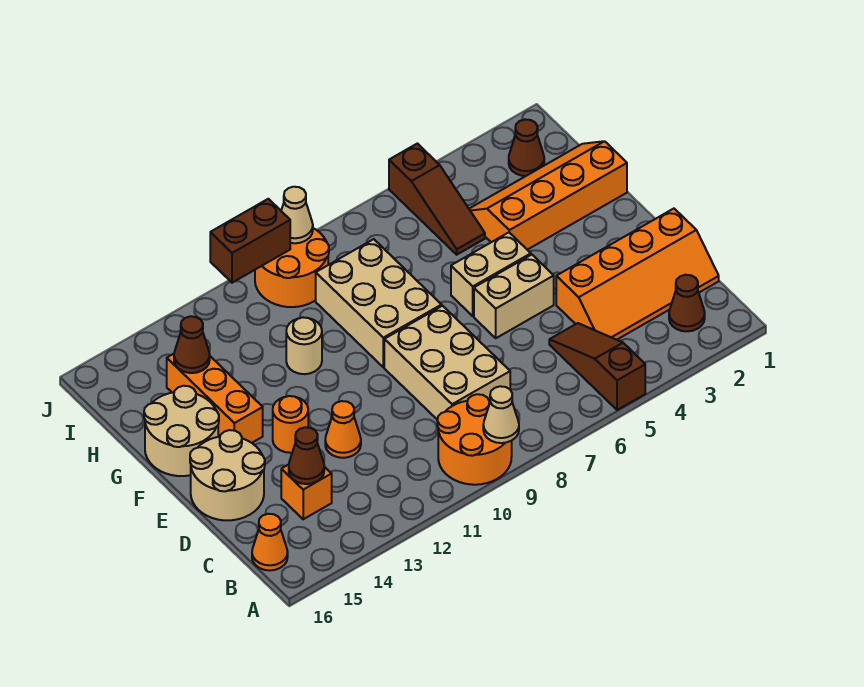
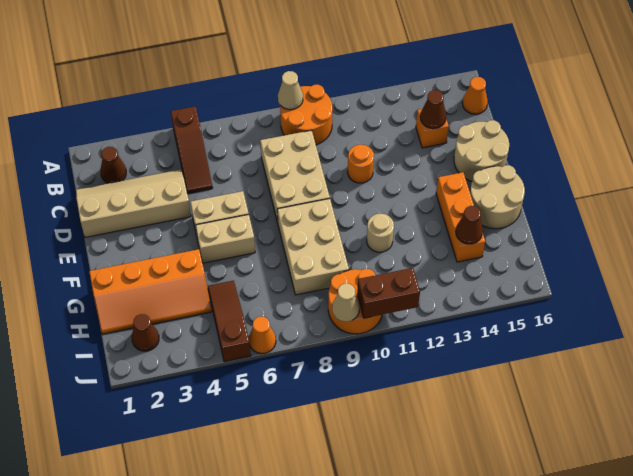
orange 2x4 slope [556,209,719,340] -> tan 2x4 slope [76,169,191,237]
orange 1x1 cone [325,401,361,458] -> orange 1x1 cone moved to [249,317,276,354]
orange 1x1 round brick [273,396,308,453] -> orange 1x1 round brick moved to [348,145,374,183]

